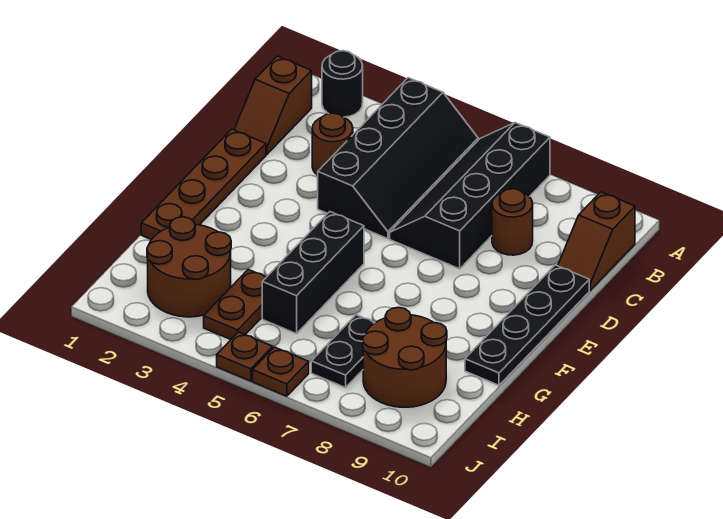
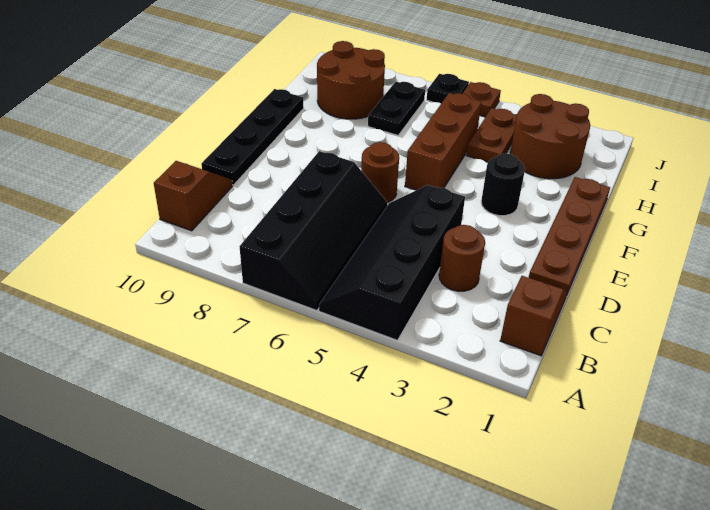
black 1x1 round brick [322,51,363,117] -> black 1x1 round brick moved to [481,154,525,216]
brown 1x1 round brick [492,189,533,255] -> brown 1x1 round brick moved to [361,142,399,203]
black 1x3 brick [262,212,364,334] -> brown 1x3 brick [405,93,481,190]
brown 1x1 plate [253,347,309,396] -> black 1x1 plate [427,74,469,103]

